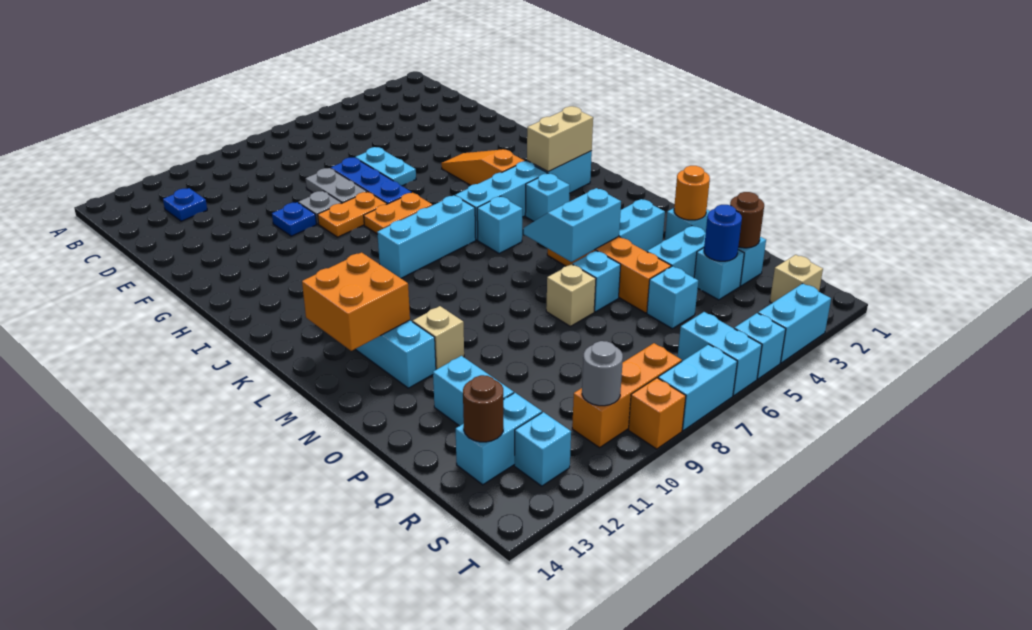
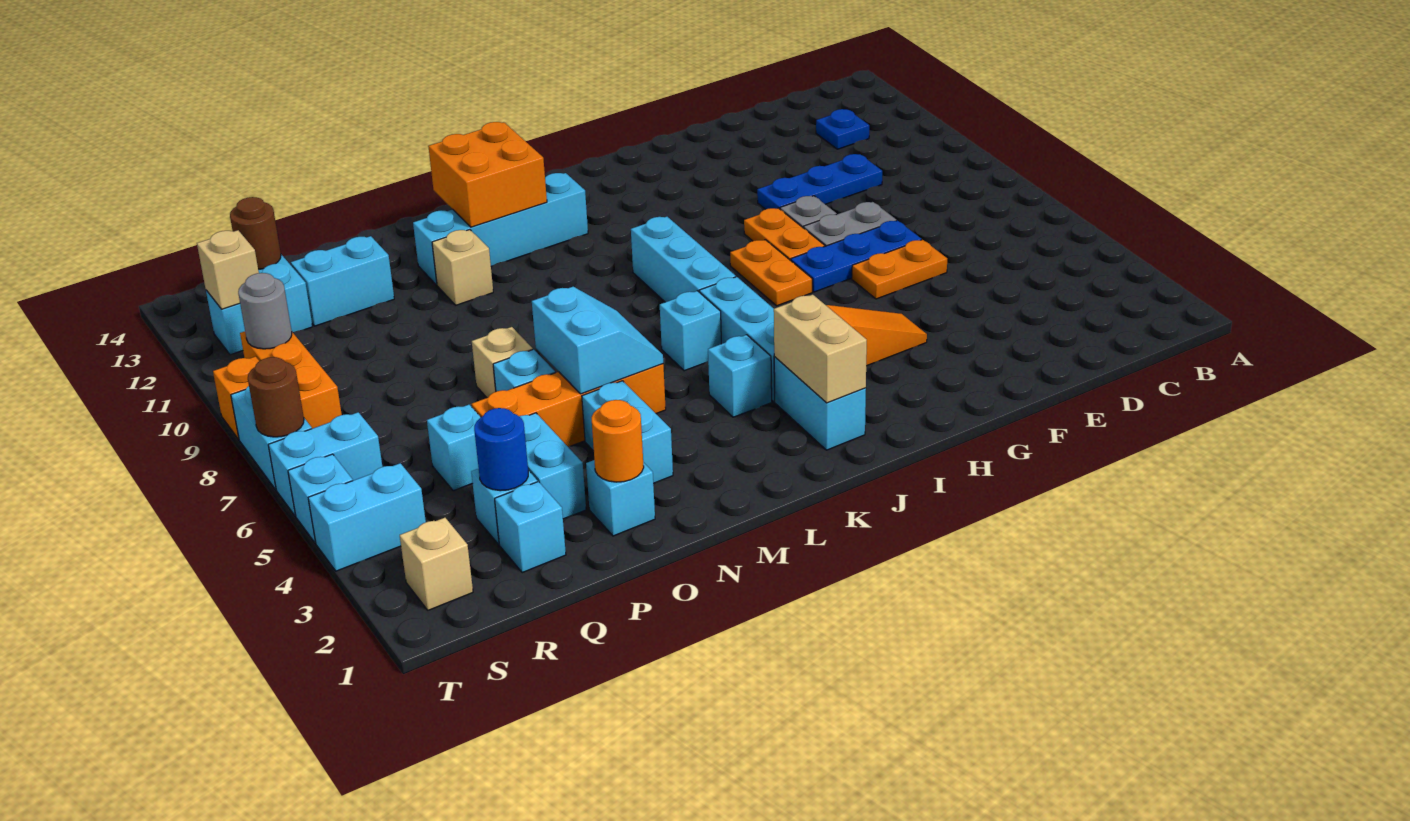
cyan 1x2 plate [355,147,416,186] -> orange 1x2 plate [852,240,947,299]
blue 1x1 plate [272,202,316,236] -> blue 1x3 plate [757,154,882,209]
brown 1x1 round brick [730,192,764,248] -> brown 1x1 round brick moved to [248,357,304,437]
none -> tan 1x1 brick [197,230,259,309]
cyan 1x2 brick [758,284,831,363] -> cyan 1x2 brick turned to [308,463,426,571]

